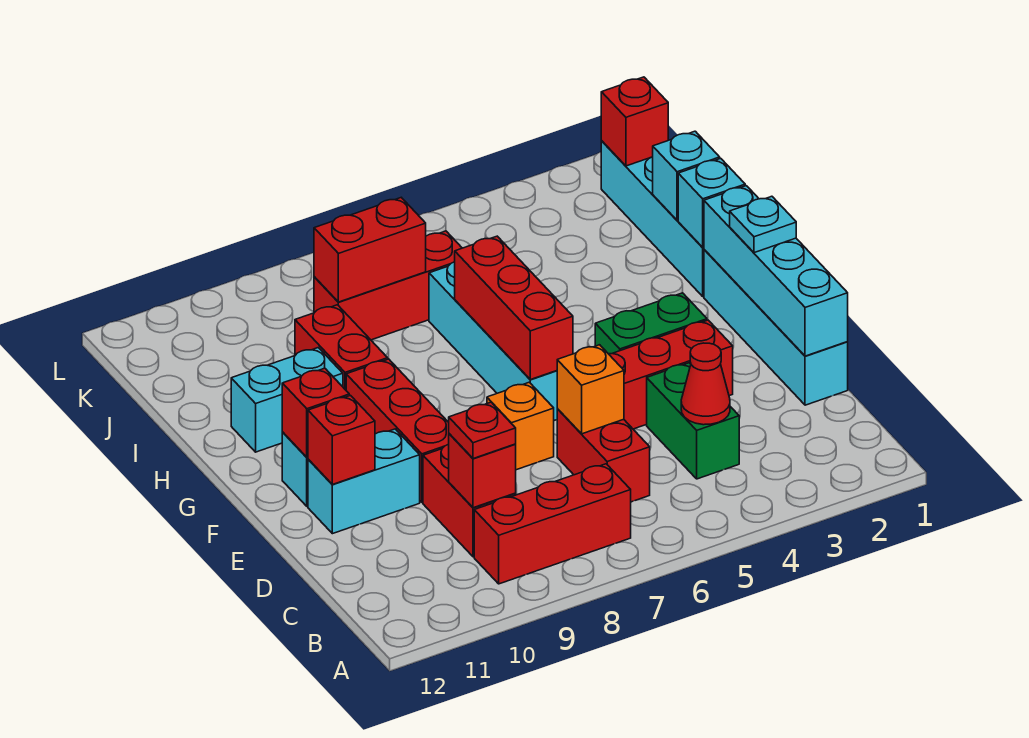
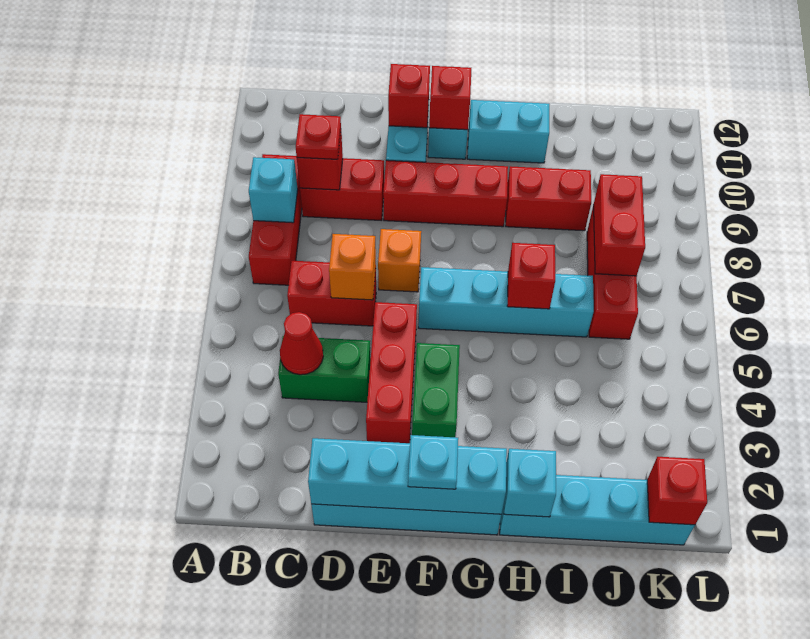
red 1x3 brick [455,236,573,380] -> red 1x1 brick [507,243,555,309]
cyan 1x2 brick [231,348,343,452] -> cyan 1x2 brick turned to [467,100,549,163]
cyan 1x1 brick [653,131,720,220] -> cyan 1x1 brick moved to [249,157,298,223]

